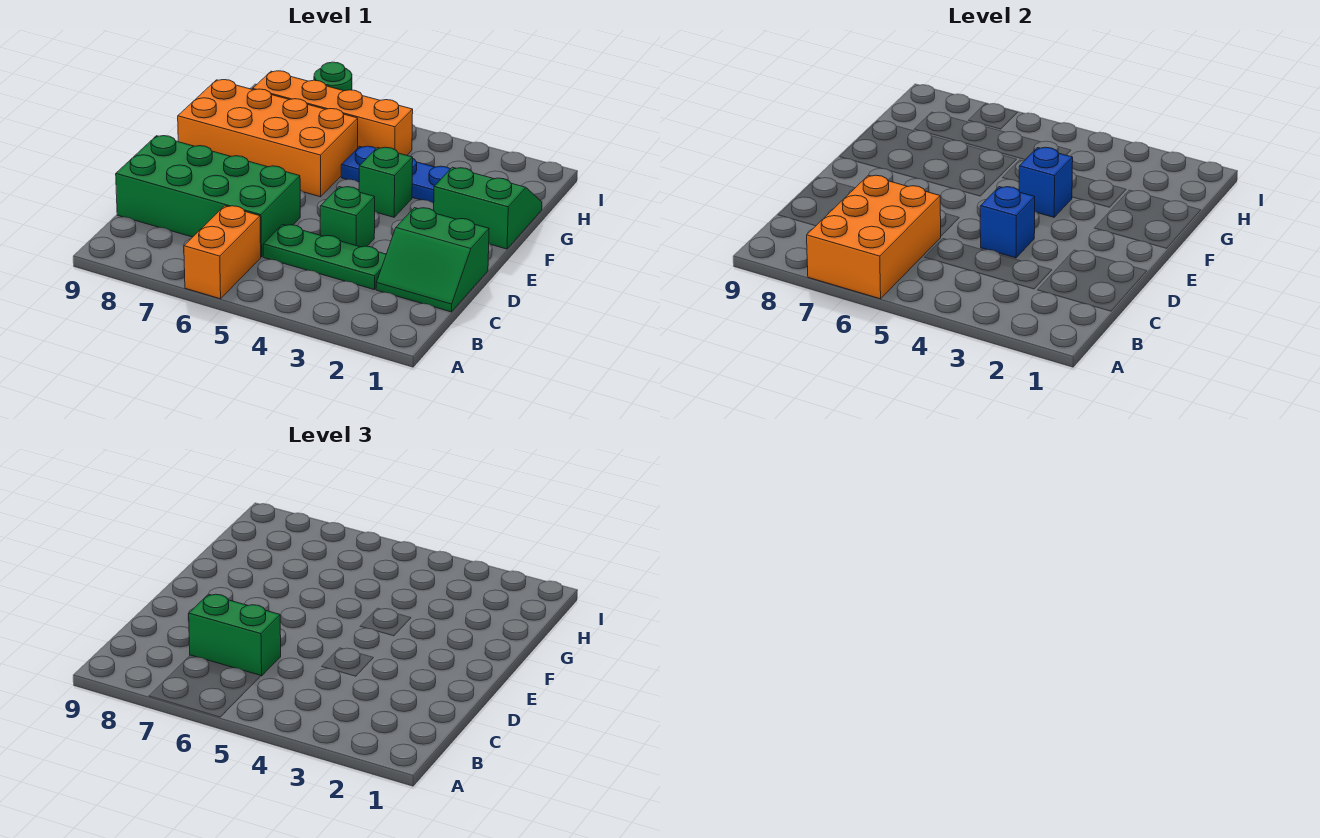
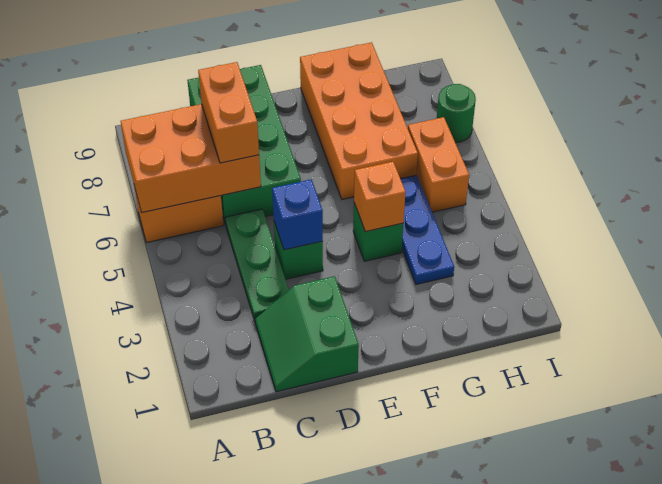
green 1x2 brick [188,594,281,676] -> orange 1x2 brick [198,62,259,163]
green 2x2 slope [434,167,542,249] -> none
blue 1x1 brick [1019,147,1073,217] -> orange 1x1 brick [354,162,406,232]
orange 1x4 brick [253,71,413,155] -> orange 1x2 brick [408,117,469,212]

